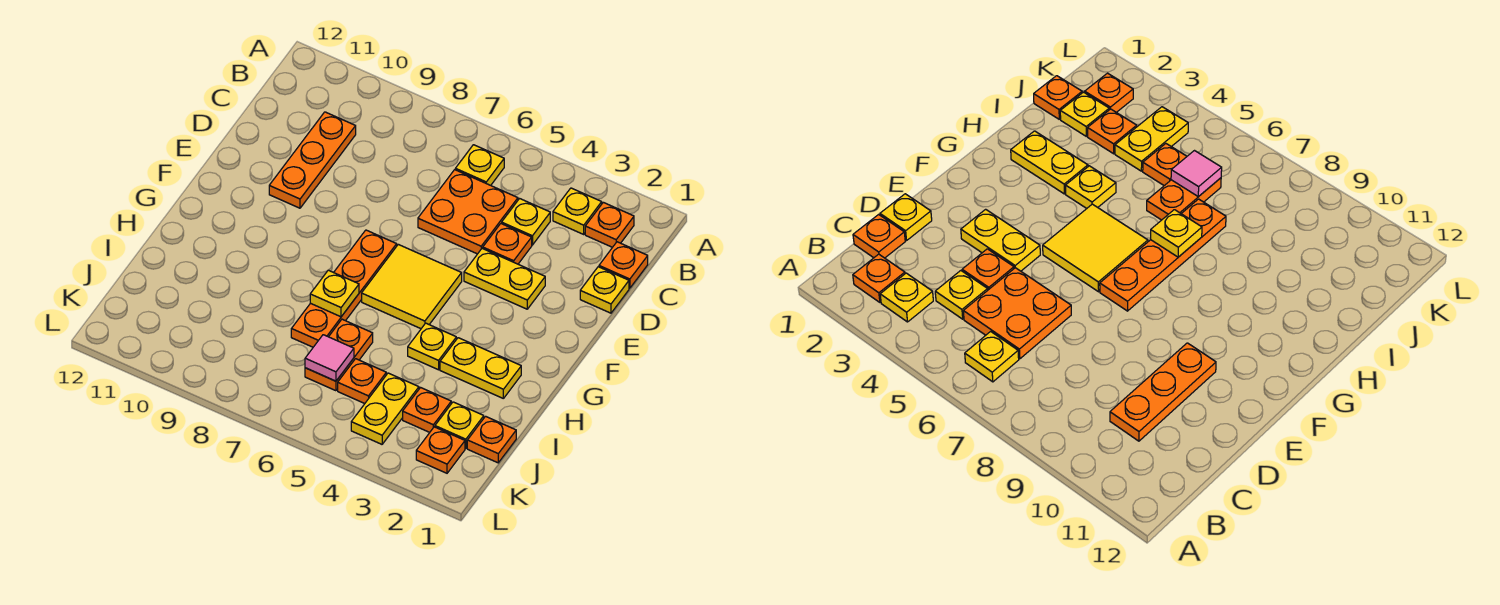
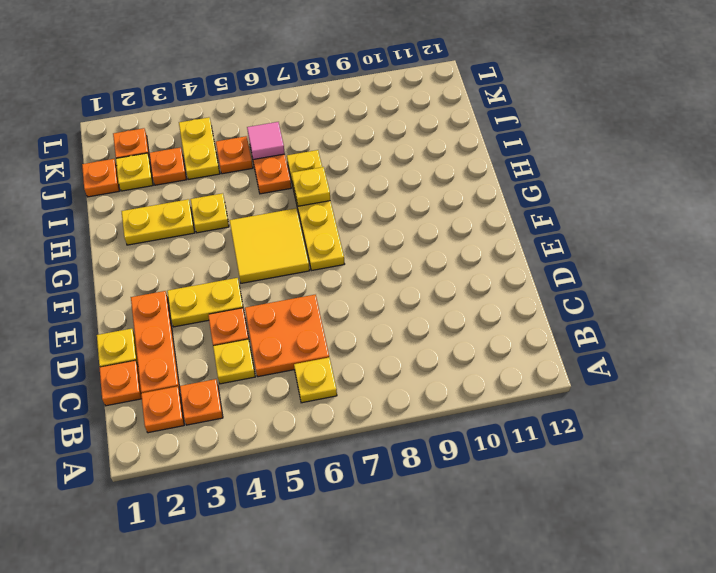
yellow 1x1 plate [553,188,602,234] -> orange 1x1 plate [180,379,223,425]
orange 1x3 plate [269,112,356,208] -> orange 1x3 plate moved to [131,291,180,393]
orange 1x4 plate [291,230,397,347] -> yellow 1x4 plate [287,150,344,270]

